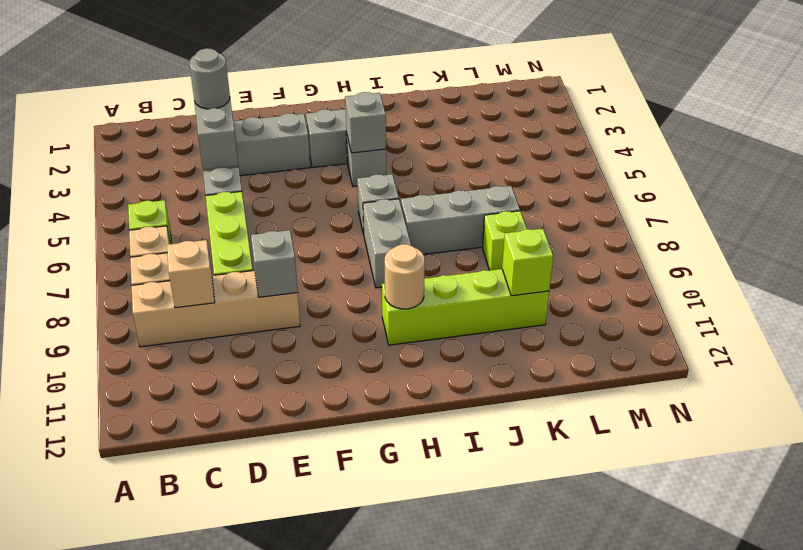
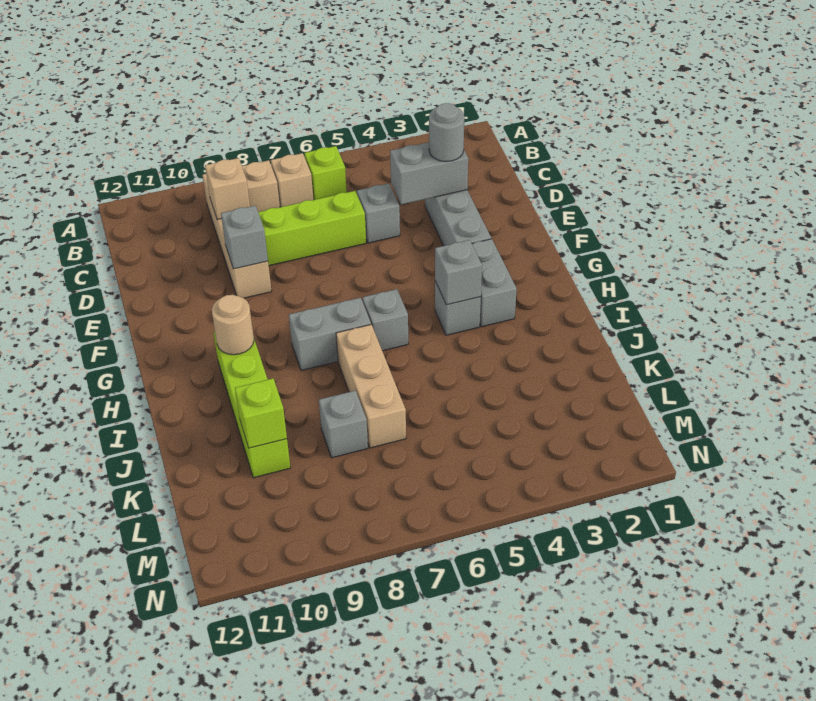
grey 1x3 brick [401,186,520,254] -> tan 1x3 brick [336,325,406,448]
lime 1x1 brick [482,211,527,270] -> grey 1x1 brick [319,391,368,458]

